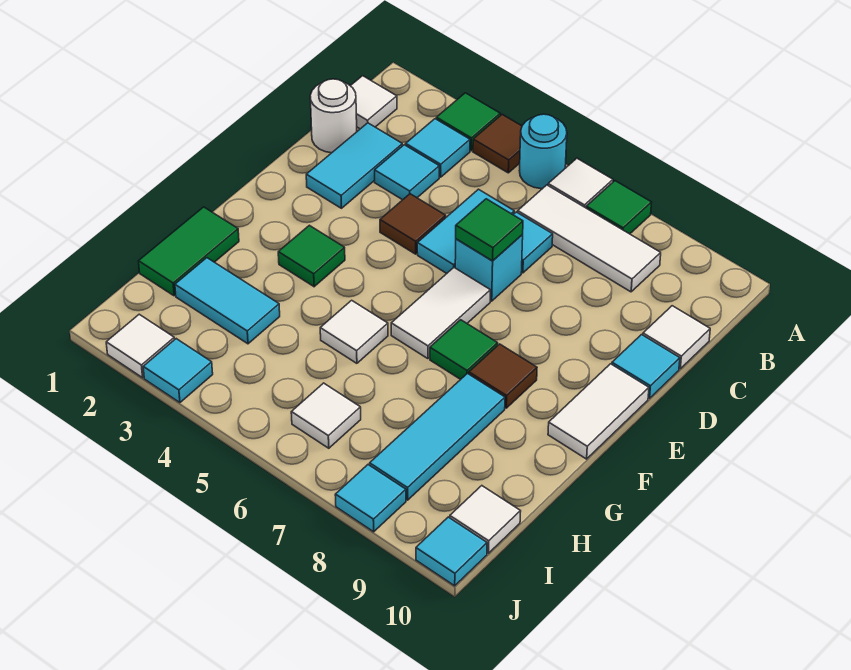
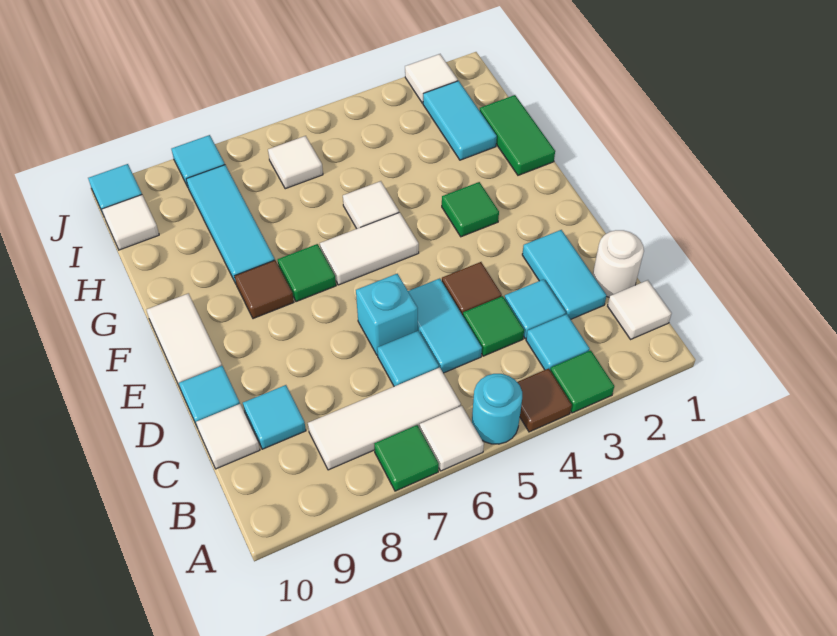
green 1x1 tile [456,199,523,261] -> green 1x1 tile moved to [463,296,524,356]
white 1x2 tile [391,268,490,359] -> white 1x2 tile turned to [320,212,419,285]
cyan 1x2 tile [175,258,280,344] -> cyan 1x2 tile turned to [423,81,497,160]
cyan 1x1 tile [143,339,213,403] -> cyan 1x1 tile moved to [243,385,306,449]

